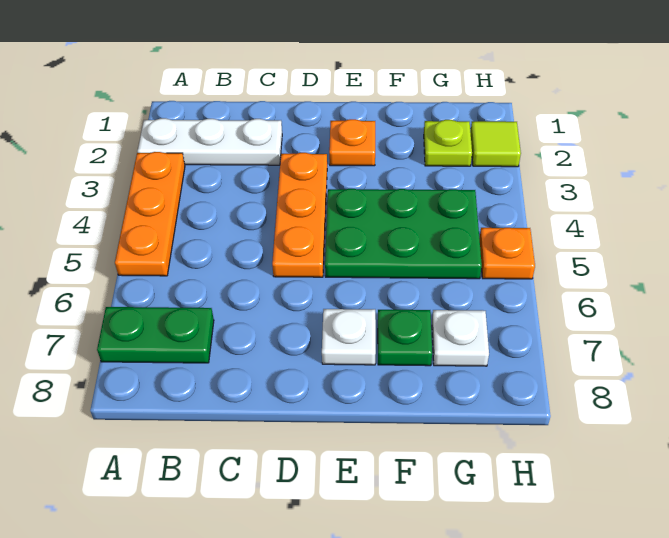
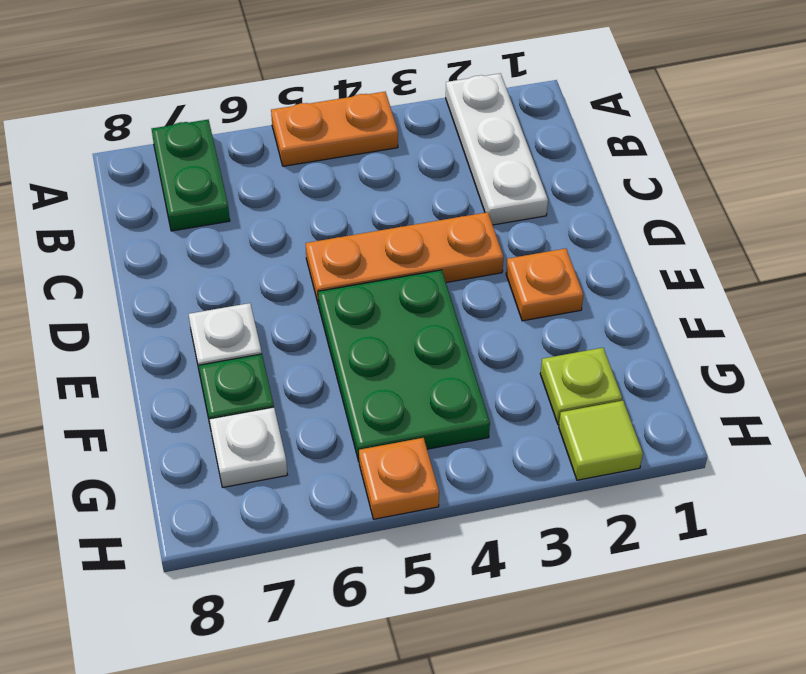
orange 1x3 plate [115,152,185,276] -> orange 1x2 plate [271,92,398,166]

